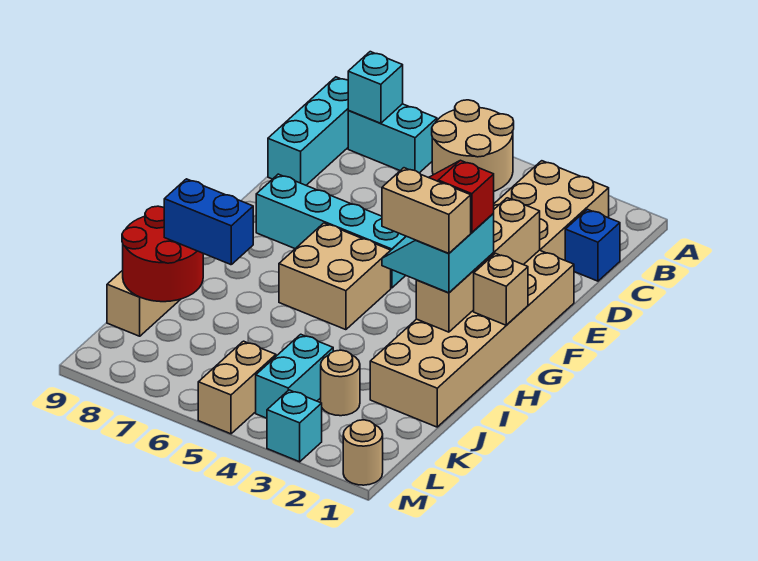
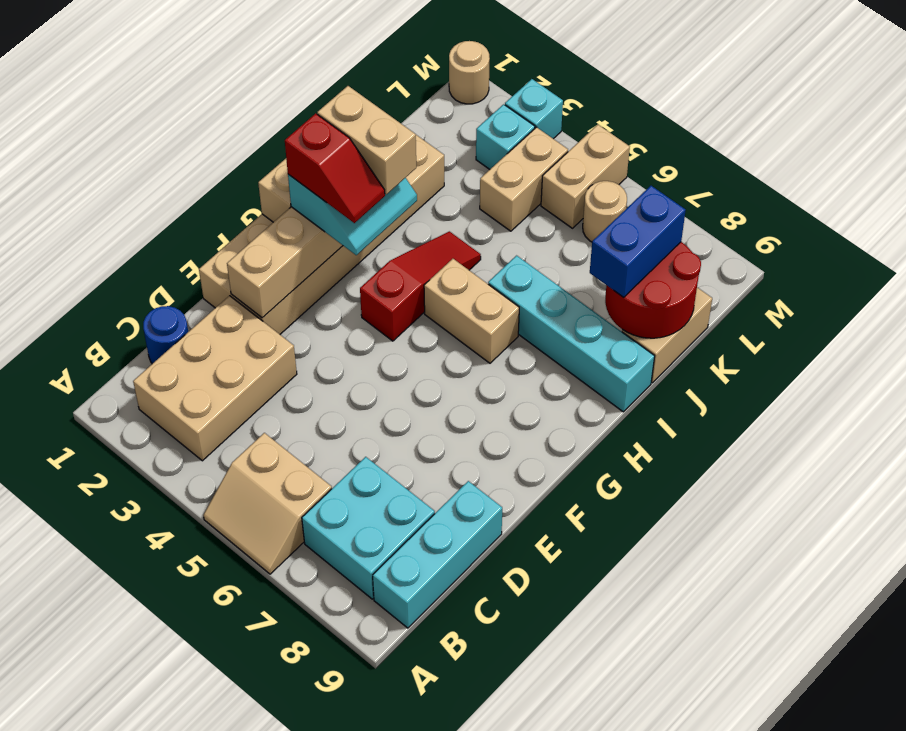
tan 2x2 round brick [432,100,514,191] -> tan 2x2 slope [203,433,332,574]
cyan 1x2 brick [348,104,437,173] -> cyan 2x2 brick [302,457,435,599]
cyan 1x1 brick [348,52,403,123] -> cyan 1x1 brick moved to [476,104,535,169]
blue 1x1 brick [565,209,620,281] -> blue 1x1 round brick [143,306,188,364]
cyan 1x4 brick [256,174,406,288] -> cyan 1x4 brick moved to [488,256,655,412]
none -> red 1x3 slope [360,231,481,341]
tan 2x2 brick [279,223,391,330] -> tan 1x2 brick [424,259,519,363]
blue 1x2 brick [164,179,253,265] -> blue 1x2 brick turned to [590,186,686,297]
tan 1x1 round brick [321,350,360,416] -> tan 1x1 round brick moved to [583,181,627,242]
cyan 1x2 brick [256,334,333,418] -> tan 1x2 brick [480,127,568,231]

